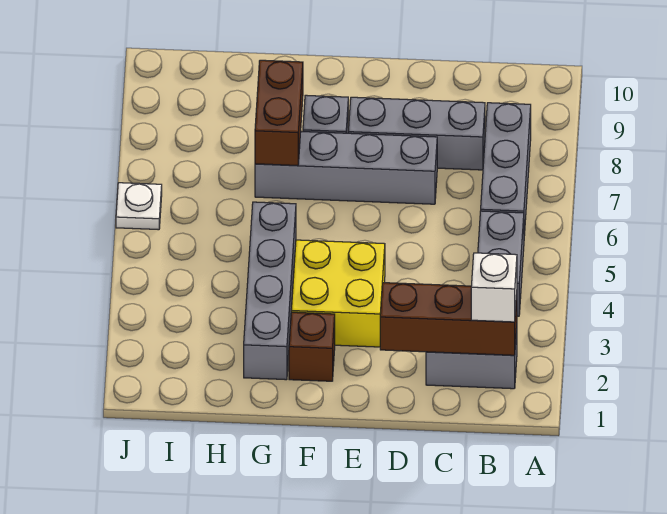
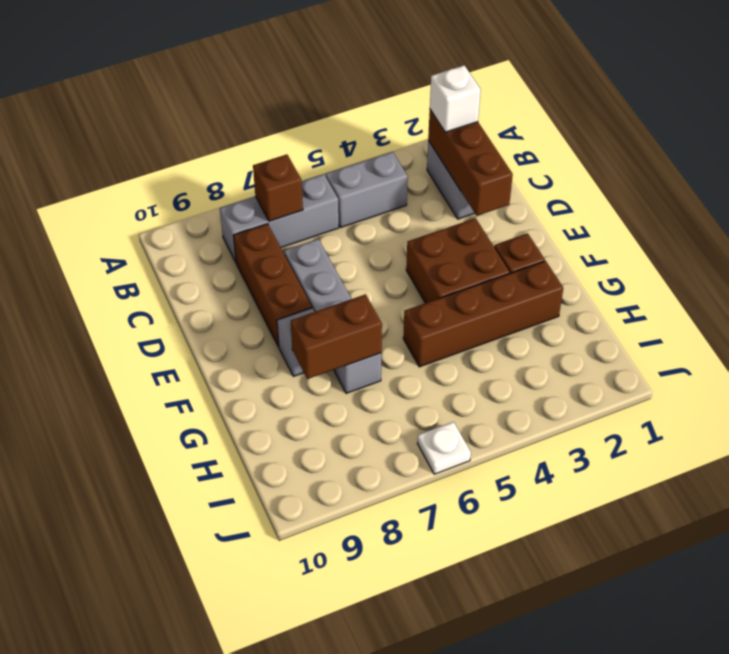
none -> brown 1x1 brick [253,154,303,221]
grey 1x3 brick [348,97,485,170] -> brown 1x3 brick [234,224,312,347]
yellow 2x2 brick [291,240,385,347] -> brown 2x2 brick [406,218,510,303]
grey 1x4 brick [244,202,296,380] -> brown 1x4 brick [403,261,563,367]

